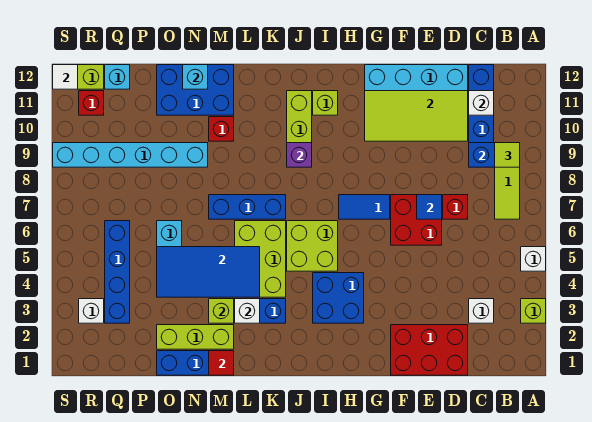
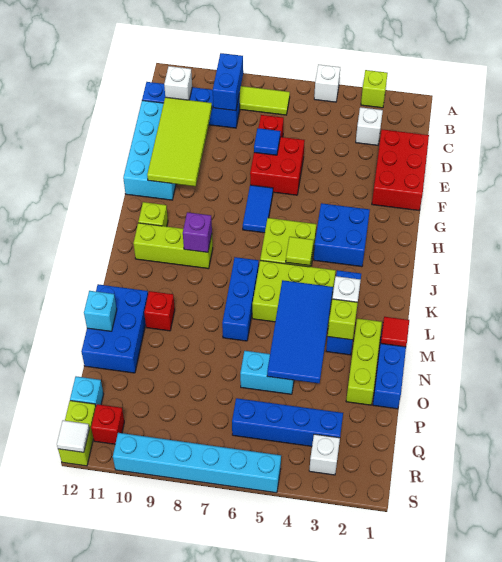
lime 1x1 tile [495,143,520,167] -> lime 1x1 tile moved to [286,237,314,266]
cyan 1x6 brick [53,143,208,167] -> cyan 1x6 brick turned to [113,433,281,493]

